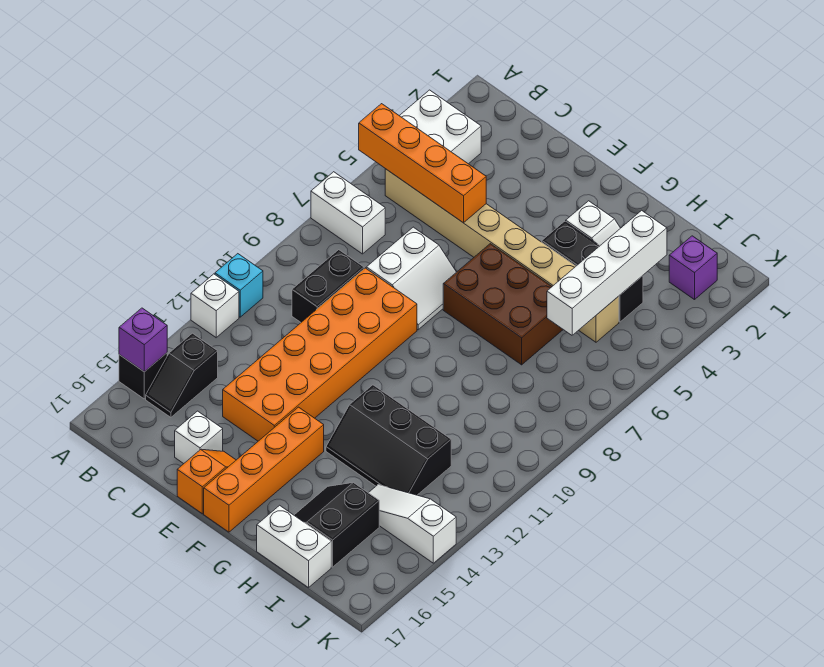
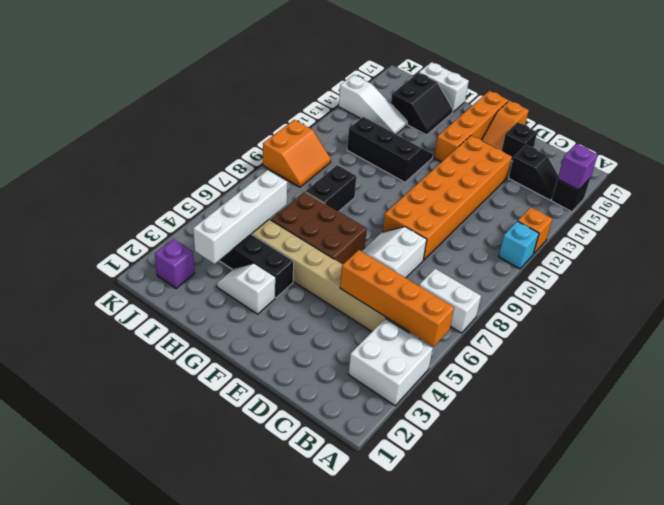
white 1x1 brick [191,274,239,338] -> orange 1x1 brick [518,207,552,254]
black 1x2 slope [146,333,218,417] -> black 1x2 slope turned to [509,145,558,200]
black 1x2 brick [292,250,364,322] -> black 1x2 brick moved to [305,165,356,212]
white 1x1 brick [175,411,223,464] -> black 1x1 brick [502,122,537,161]
none -> orange 2x2 slope [263,120,331,187]

